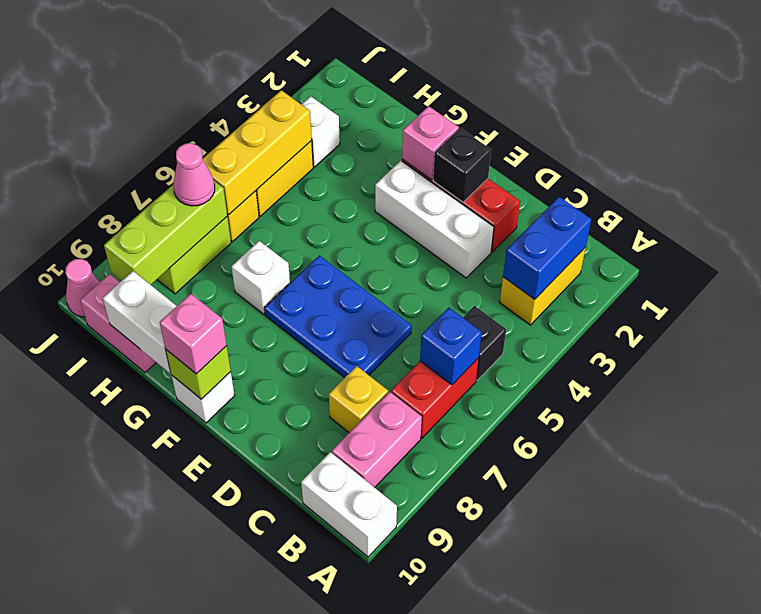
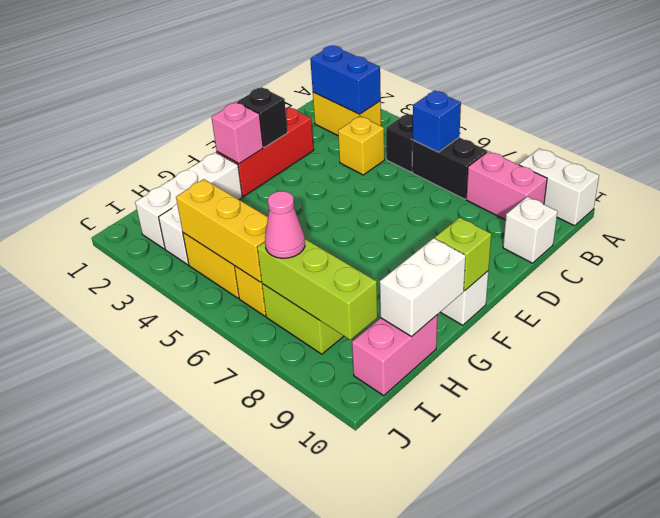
white 1x2 brick [301,452,397,557] -> white 1x2 brick turned to [519,148,599,226]
red 1x2 brick [391,358,479,438] -> black 1x2 brick [412,138,487,199]
yellow 1x1 brick [329,366,388,432] -> yellow 1x1 brick moved to [338,116,384,175]
white 1x3 brick [375,161,494,278] -> white 1x3 brick moved to [135,152,242,249]
blue 2x3 plate [264,256,412,378] -> none
pink 1x1 brick [160,294,227,374] -> none
white 1x1 brick [231,241,290,314] -> white 1x1 brick moved to [503,197,558,263]
pink 1x1 cone [65,259,100,317] -> none

